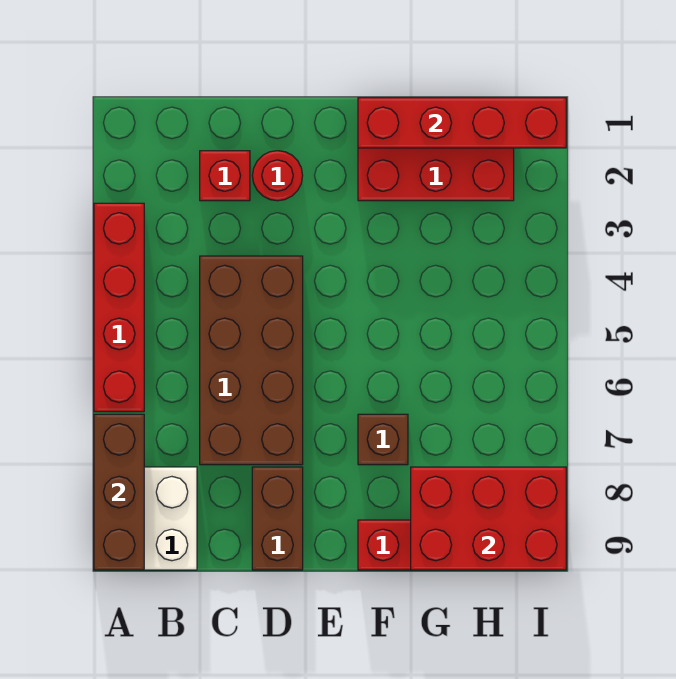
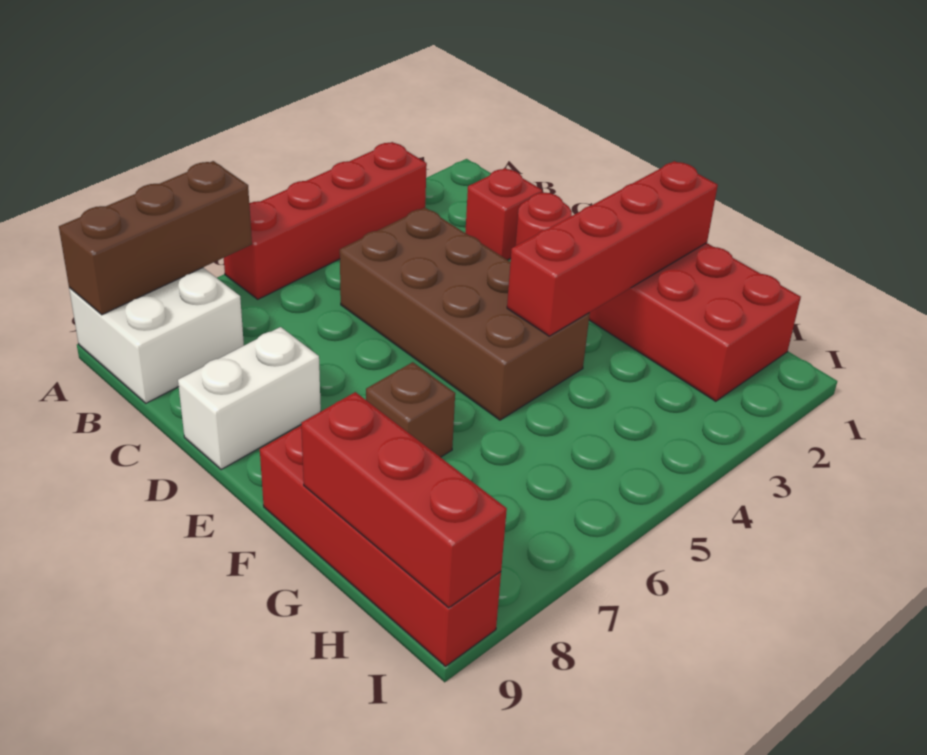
brown 2x4 brick [200,256,303,465] -> brown 2x4 brick turned to [340,208,590,420]
brown 1x2 brick [252,467,303,570] -> white 1x2 brick [178,327,321,470]
red 1x4 brick [358,98,566,148] -> red 1x4 brick turned to [507,161,718,336]
red 2x3 brick [411,467,566,570] -> red 1x3 brick [301,392,507,608]

